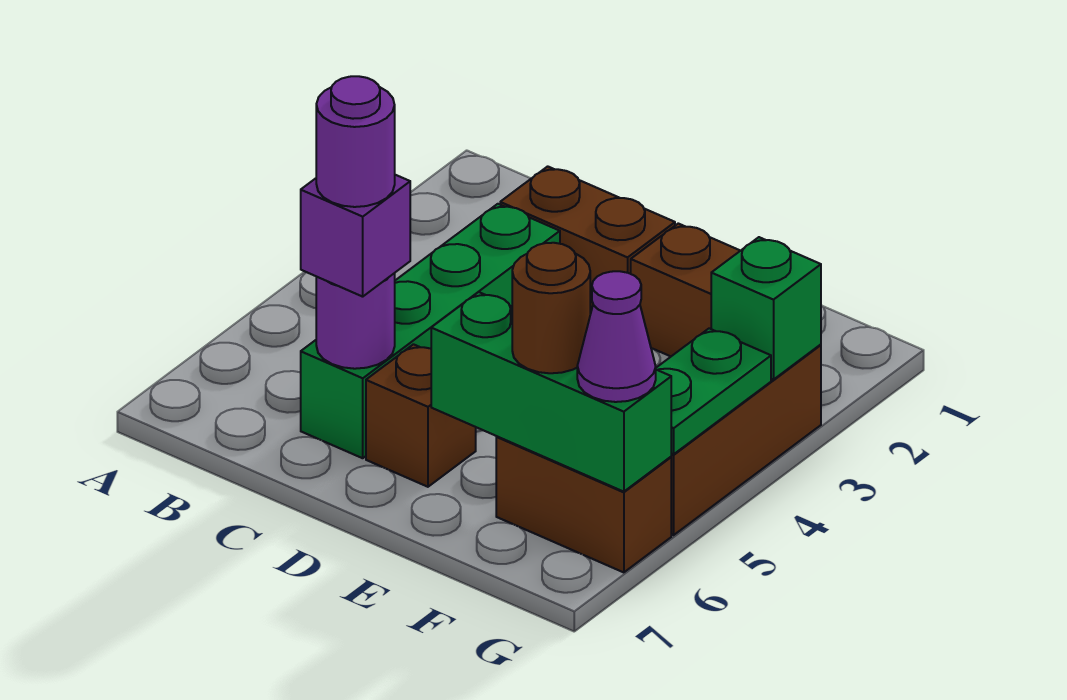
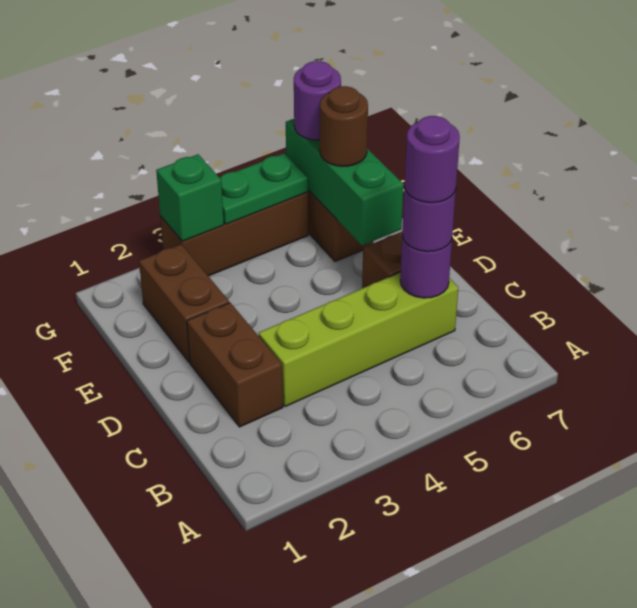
green 1x4 brick [301,204,560,458] -> lime 1x4 brick [259,272,458,407]
purple 1x1 brick [301,175,410,297] -> purple 1x1 round brick [402,187,456,252]
purple 1x1 cone [577,271,656,402] -> purple 1x1 round brick [294,61,341,140]

